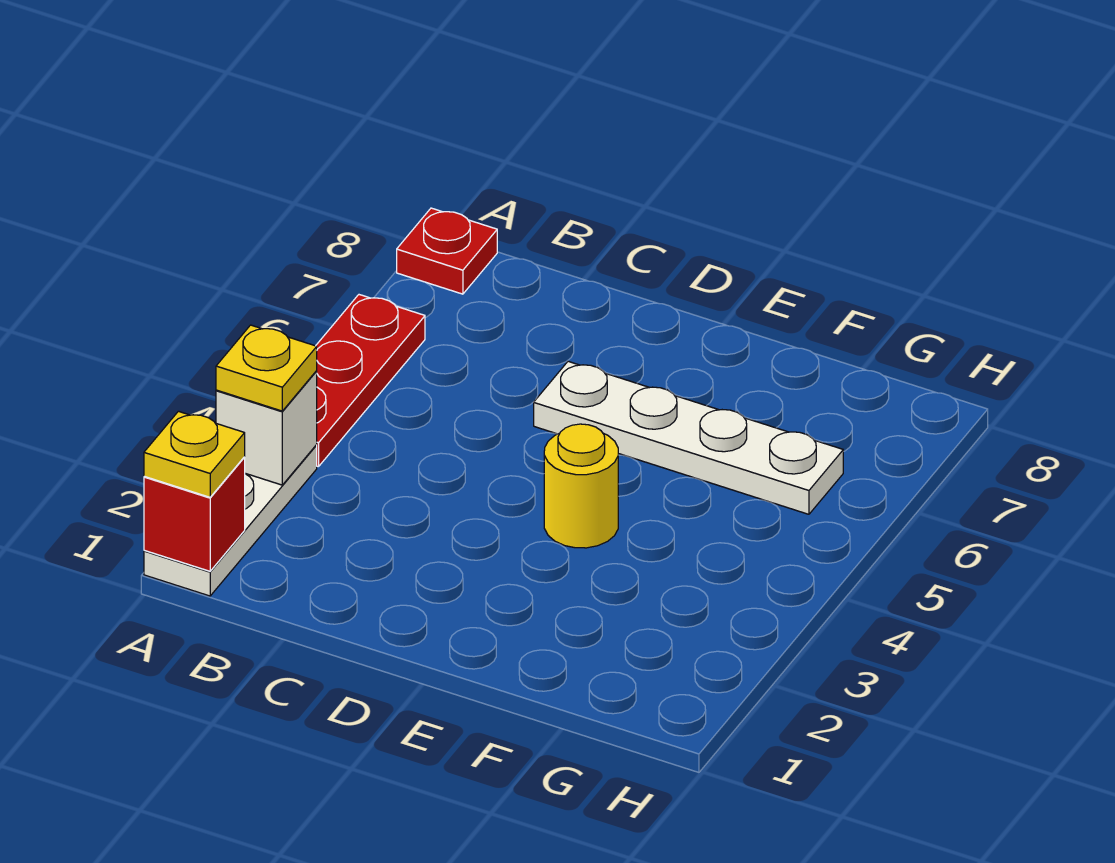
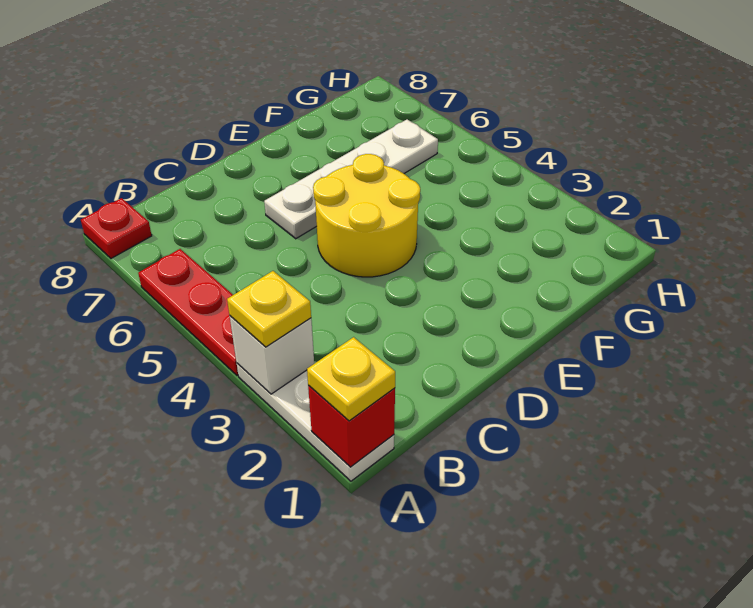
yellow 1x1 round brick [544,424,618,548] -> yellow 2x2 round brick [313,154,420,277]

